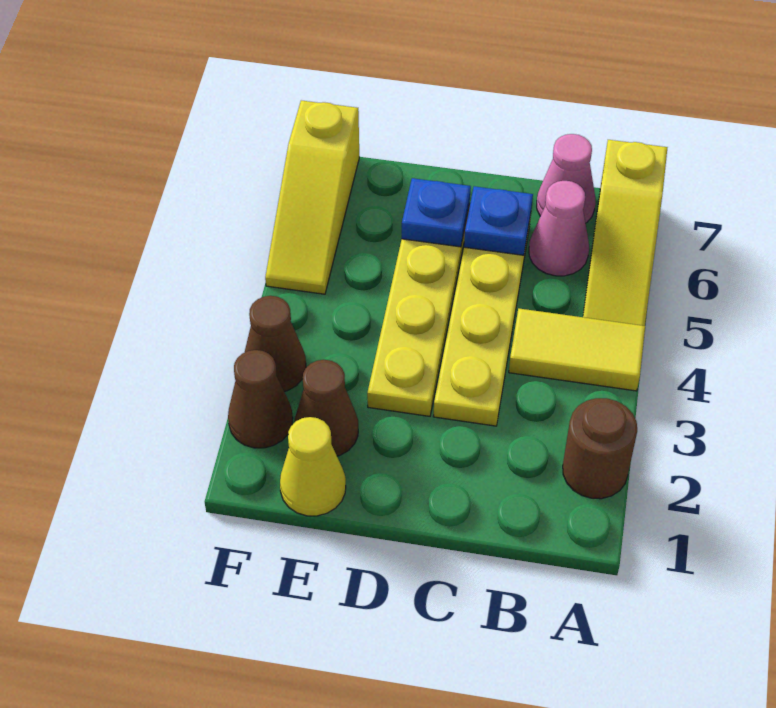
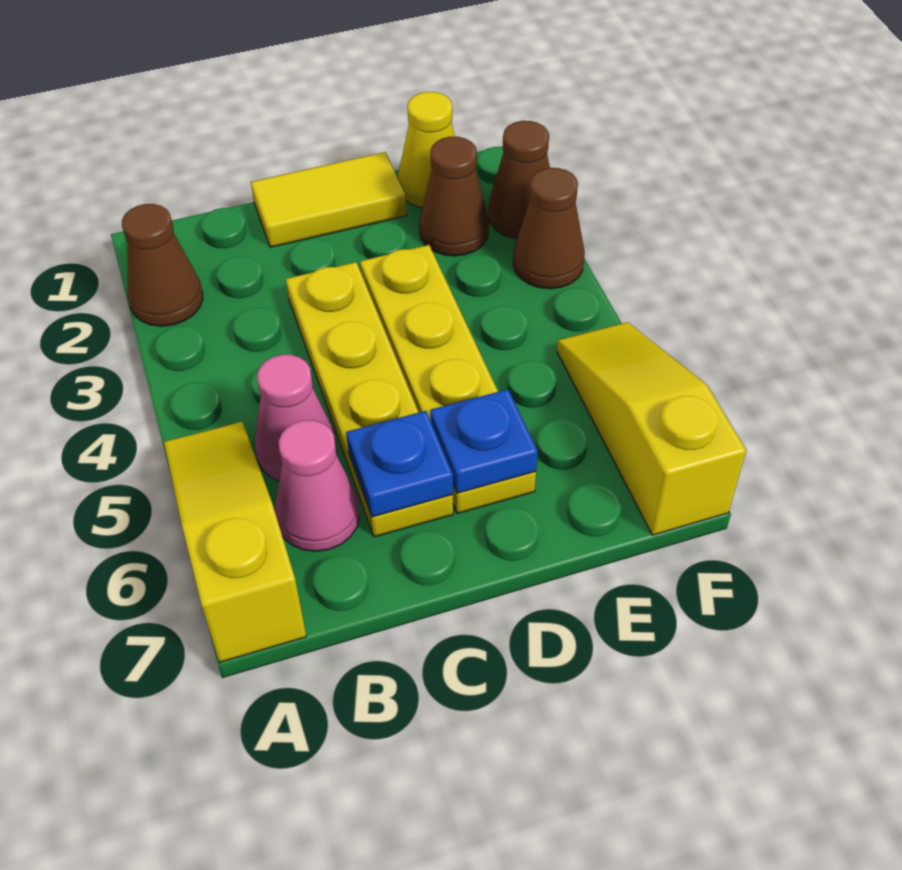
brown 1x1 round brick [563,398,637,499] -> brown 1x1 cone [122,204,203,326]
yellow 1x2 tile [509,309,645,391] -> yellow 1x2 tile moved to [251,152,407,247]
pink 1x1 cone [537,134,596,223] -> pink 1x1 cone moved to [255,355,337,481]

